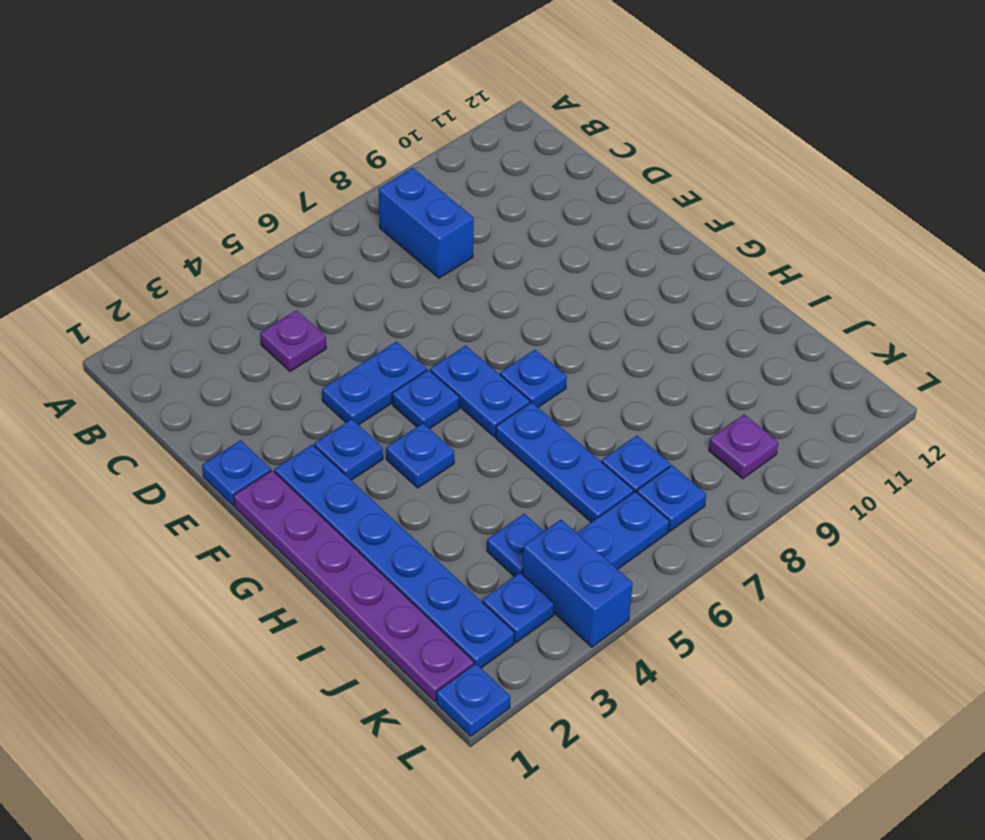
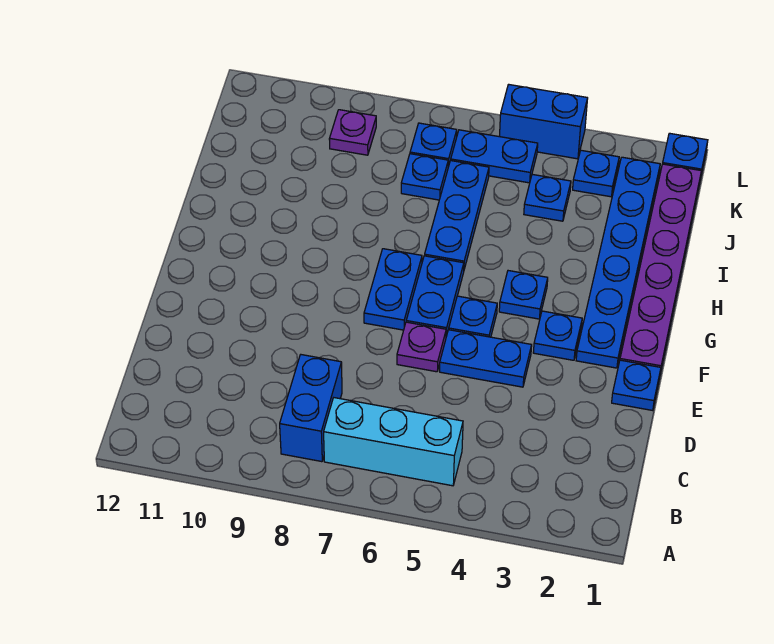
none -> cyan 1x3 brick [324,398,463,486]
purple 1x1 plate [260,310,326,371] -> purple 1x1 plate moved to [397,322,446,372]
blue 1x1 plate [500,350,567,407] -> blue 1x2 plate [364,249,422,330]
blue 1x2 brick [522,520,633,647] -> blue 1x2 brick turned to [499,84,588,159]

